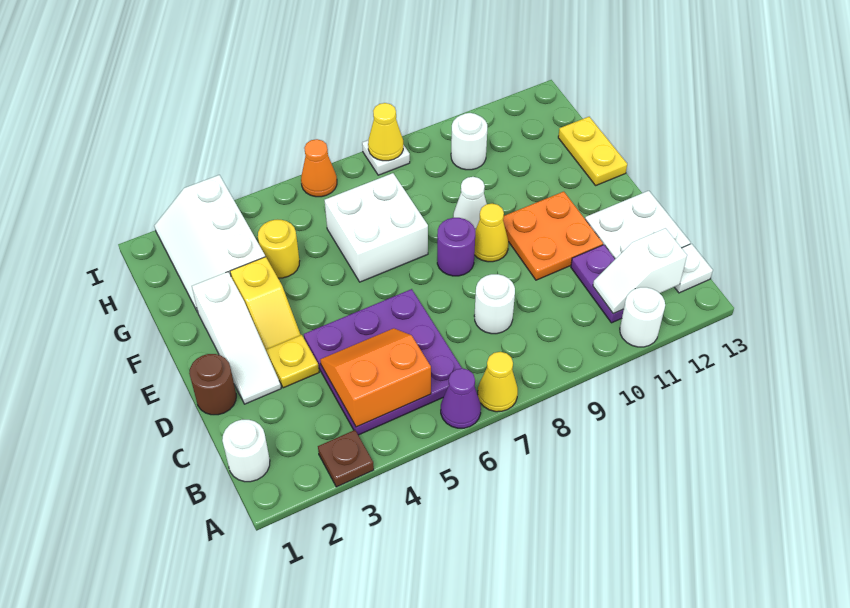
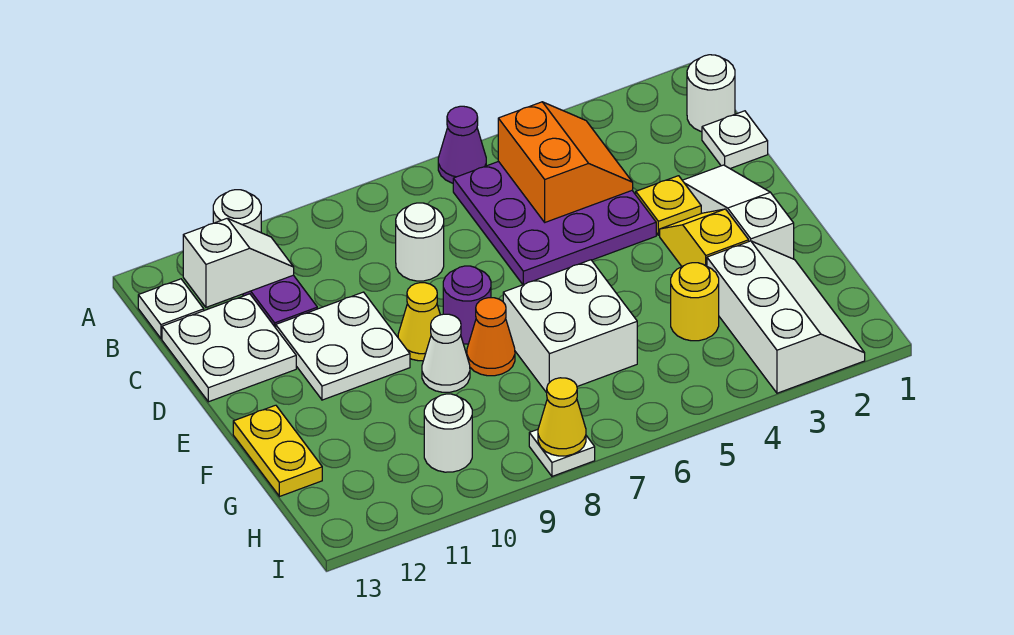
brown 1x1 plate [318,430,374,487] -> none
yellow 1x1 cone [478,352,518,412] -> none
orange 2x2 slope [320,328,431,427] -> orange 2x2 slope turned to [498,102,633,222]
none -> white 1x1 plate [702,111,768,169]
brown 1x1 round brick [189,354,236,415] -> none
orange 2x2 plate [503,192,603,280] -> white 2x2 plate [276,292,410,400]
orange 1x1 cone [301,139,337,197] -> orange 1x1 cone moved to [467,298,515,376]

